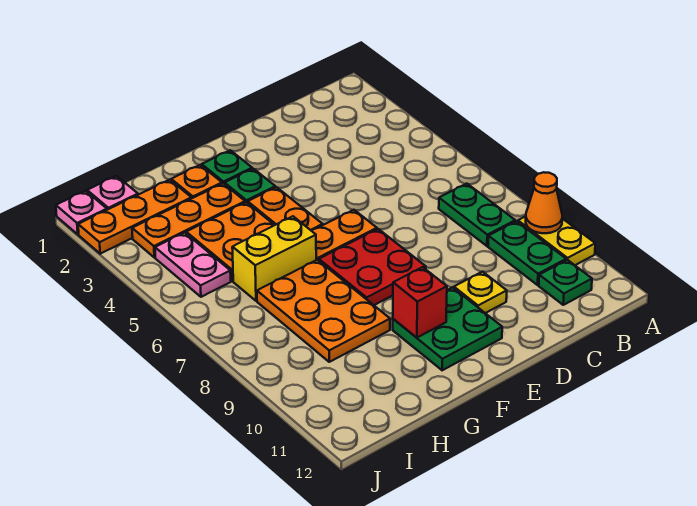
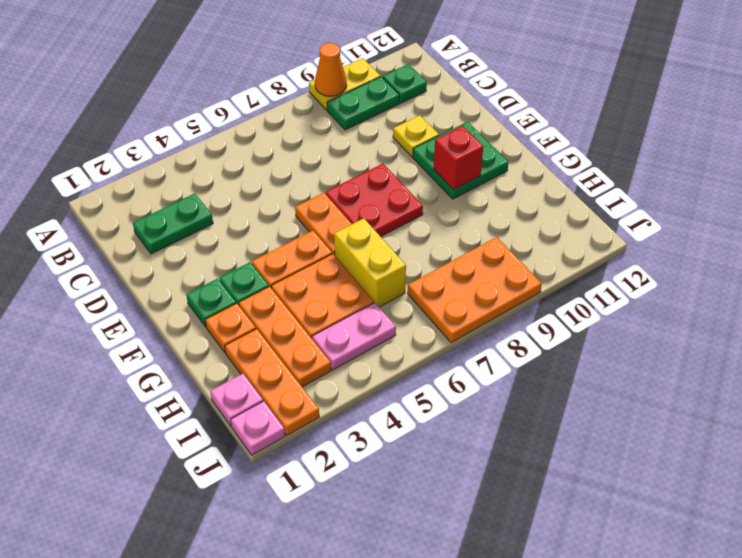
green 1x2 plate [439,184,515,246] -> green 1x2 plate moved to [133,194,213,254]
orange 2x3 plate [257,260,390,362] -> orange 2x3 plate moved to [408,237,542,343]

